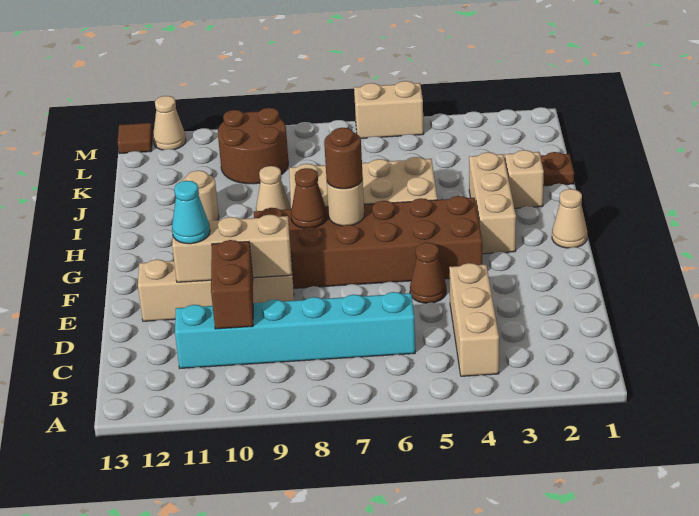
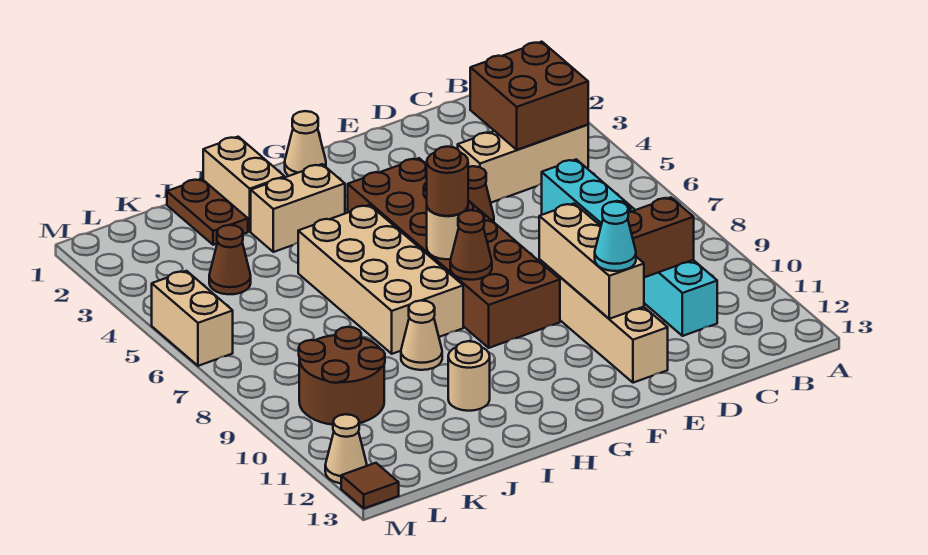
none -> brown 2x2 brick [470,42,588,150]
tan 1x3 brick [469,152,516,254] -> tan 1x2 brick [251,164,345,252]
tan 1x1 brick [505,150,544,208] -> tan 1x2 brick [203,137,285,232]
none -> brown 1x1 cone [209,225,251,294]

